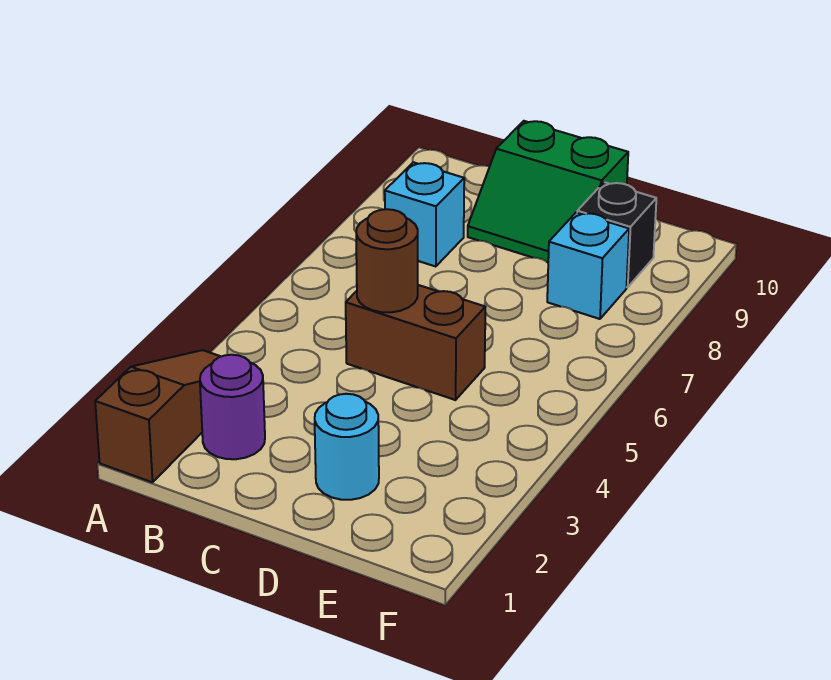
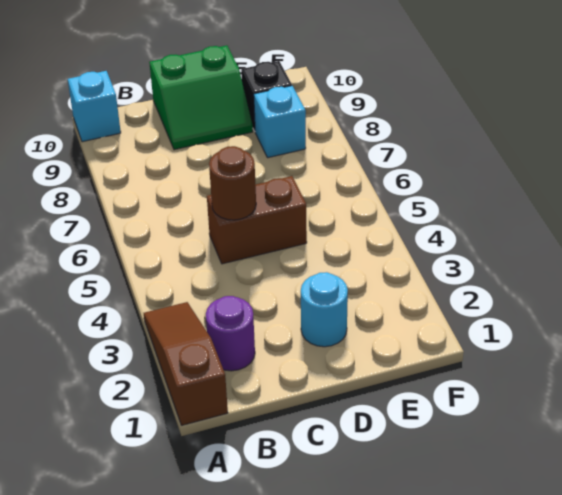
cyan 1x1 brick [385,162,464,267] -> cyan 1x1 brick moved to [68,71,121,142]

